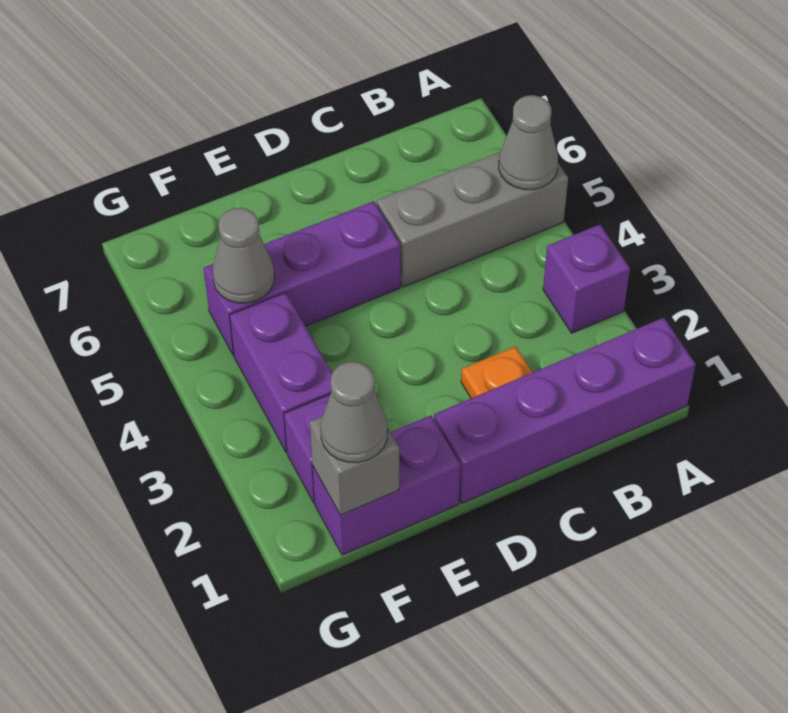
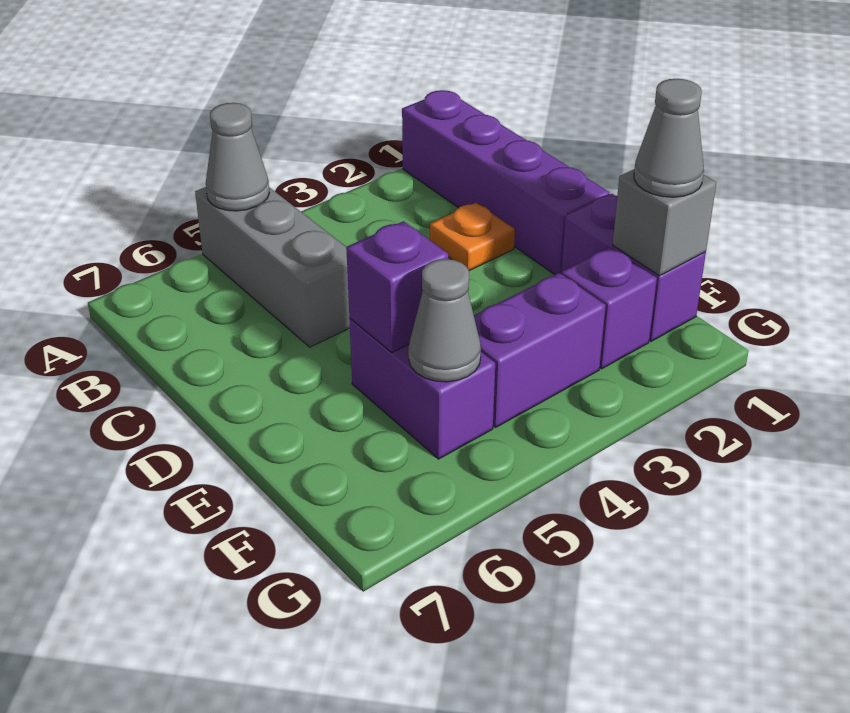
purple 1x1 brick [543,225,630,333] -> purple 1x1 brick moved to [346,221,448,352]
purple 1x3 brick [204,201,400,355] -> purple 1x2 brick [349,319,495,459]

